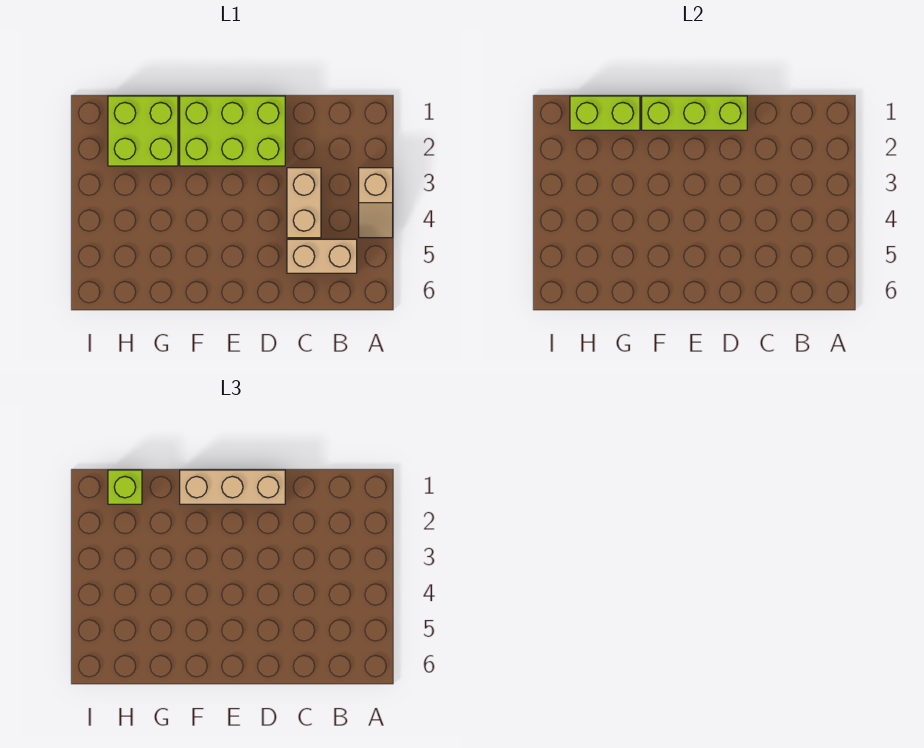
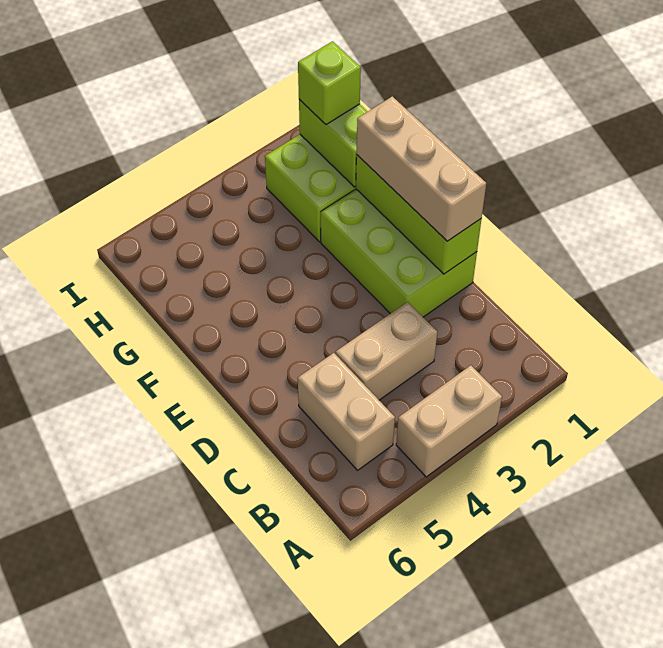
tan 1x2 slope [359,168,393,238] -> tan 1x2 brick [396,365,502,477]

